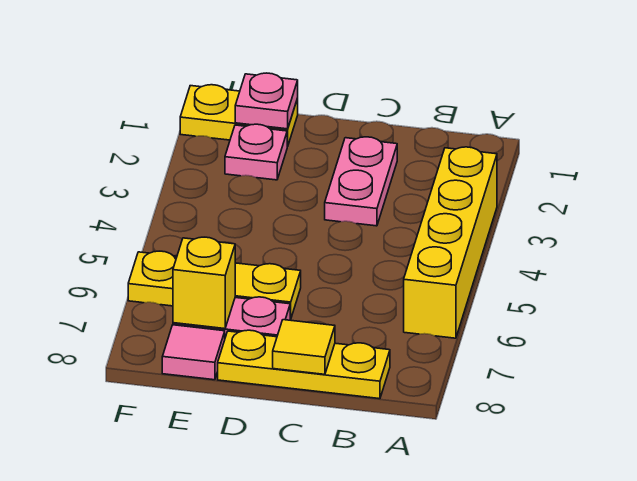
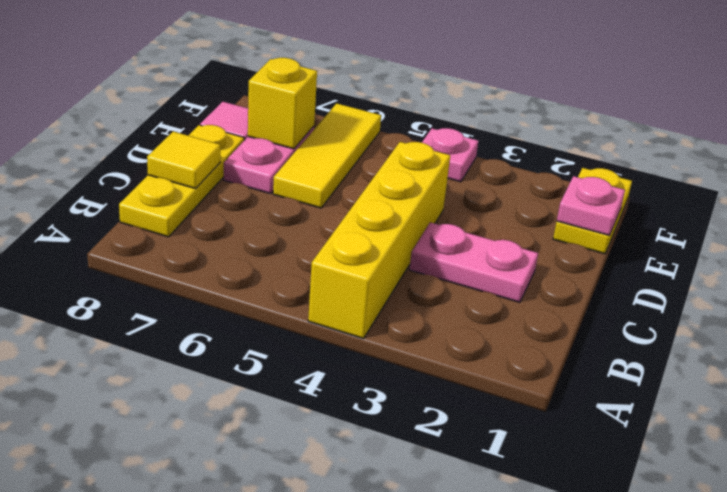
yellow 1x4 brick [404,147,497,338] -> yellow 1x4 brick turned to [308,142,450,339]
yellow 1x3 plate [128,251,301,319] -> yellow 1x3 tile [273,103,381,208]
pink 1x1 plate [225,124,288,180] -> pink 1x1 plate moved to [422,128,478,182]

